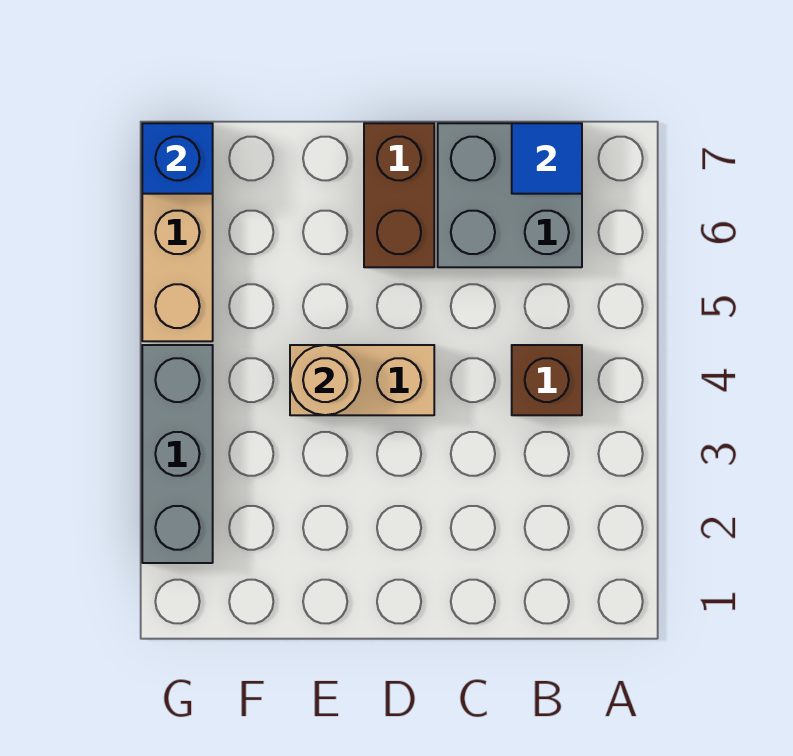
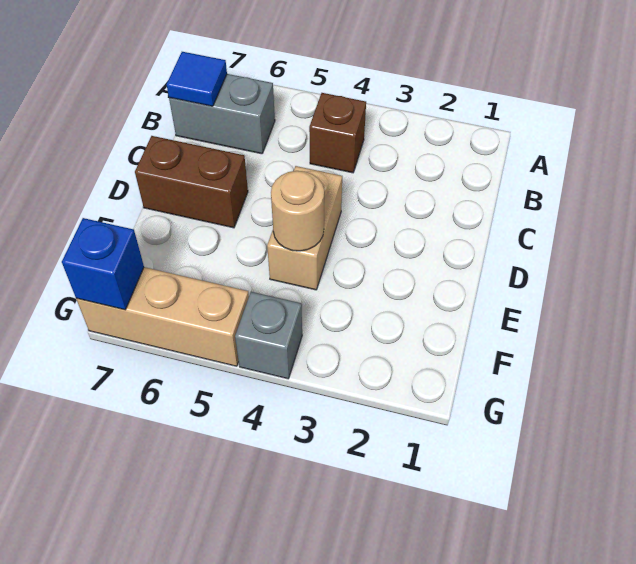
grey 2x2 brick [438,123,582,267] -> grey 1x2 brick [169,74,275,154]
grey 1x3 brick [142,345,213,563] -> grey 1x1 brick [235,292,302,379]

